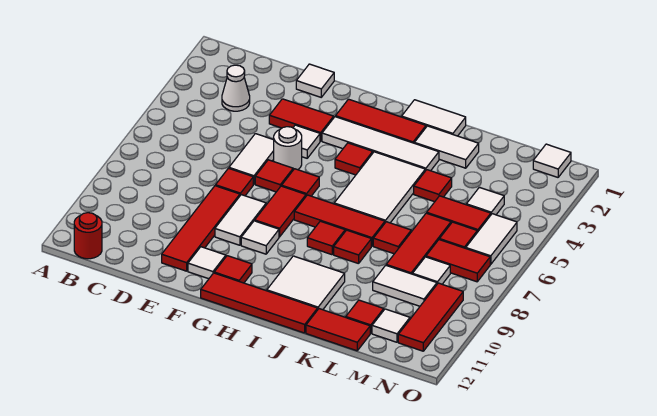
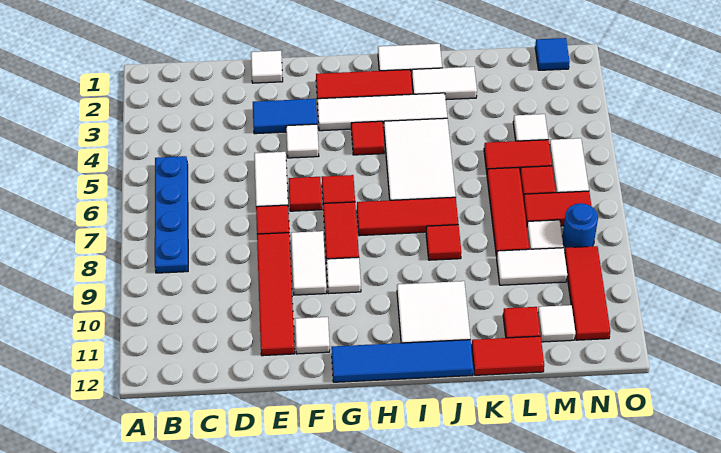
none -> blue 1x4 plate [155,156,188,273]
red 1x1 round brick [74,213,102,259] -> none
white 1x1 cone [222,65,250,111] -> none
red 1x2 tile [269,99,334,141] -> blue 1x2 tile [253,99,317,134]
white 1x1 round brick [274,127,302,170] -> none
red 1x1 tile [214,256,252,283] -> none
red 1x4 tile [201,273,318,333] -> blue 1x4 tile [331,340,474,382]
red 1x1 tile [307,221,345,255] -> none
red 1x1 tile [414,170,452,202] -> none
red 1x1 tile [373,222,411,254] -> none
white 1x1 tile [533,144,571,177] -> blue 1x1 tile [535,38,570,70]
none -> blue 1x1 round brick [562,203,598,248]

